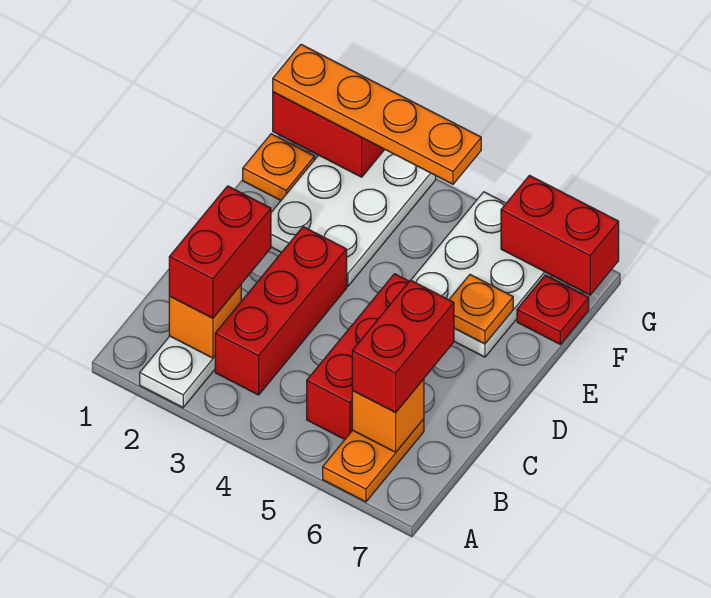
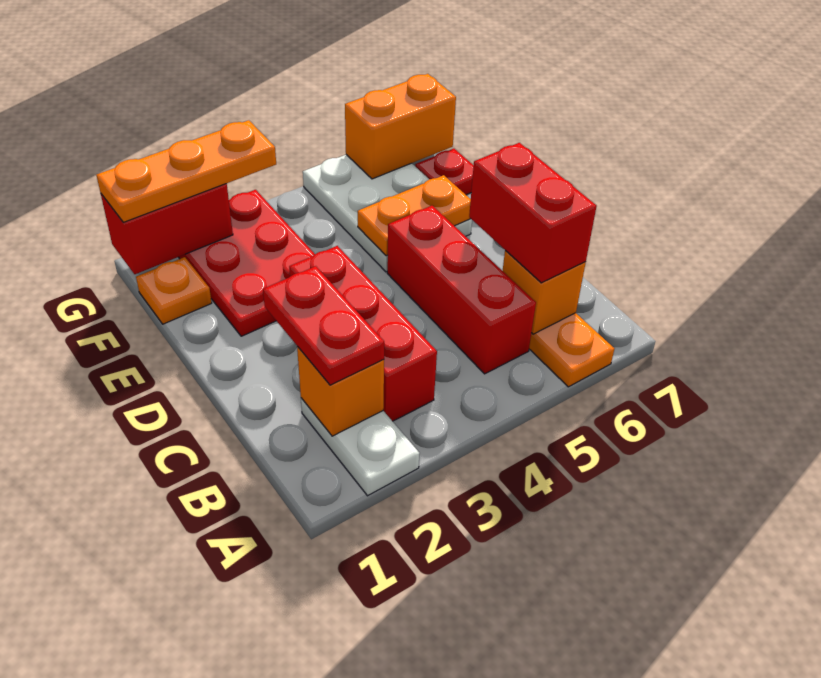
red 1x2 brick [169,186,271,318] -> red 1x2 plate [263,266,384,385]
white 2x3 plate [271,150,436,286] -> red 2x3 plate [179,190,315,336]
orange 1x1 plate [449,275,513,344] -> orange 1x2 plate [358,175,471,256]
orange 1x4 plate [273,44,481,184] -> orange 1x3 plate [96,120,276,222]
red 1x2 brick [501,175,619,295] -> orange 1x2 brick [345,74,456,179]

